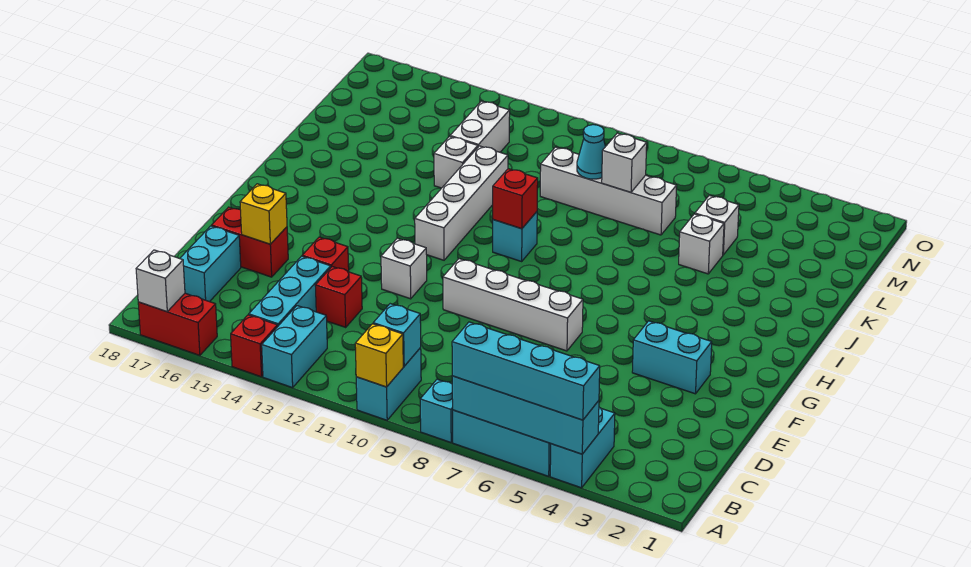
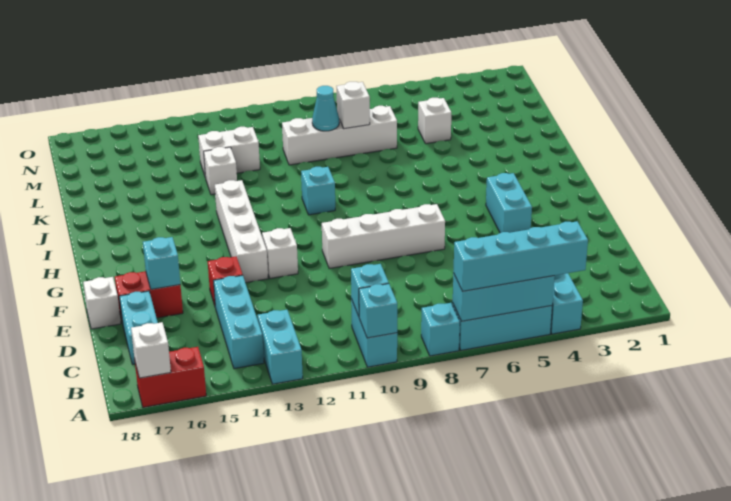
cyan 1x4 brick [452,376,599,454] -> cyan 1x3 brick [453,273,555,321]
yellow 1x1 brick [355,324,403,387] -> cyan 1x1 brick [359,284,397,338]
red 1x1 brick [231,315,278,377] -> none
red 1x1 brick [315,267,362,327] -> none
yellow 1x1 brick [240,184,287,244] -> cyan 1x1 brick [143,237,180,289]
cyan 1x2 brick [632,321,712,394] -> cyan 1x2 brick turned to [486,173,532,233]
white 1x4 brick [415,146,508,260] -> white 1x4 brick moved to [215,180,268,283]
red 1x1 brick [493,169,538,229] -> none
white 1x1 brick [679,214,724,274] -> white 1x1 brick moved to [83,277,121,329]
white 1x2 brick [450,101,510,152] -> white 1x2 brick turned to [198,127,260,178]

